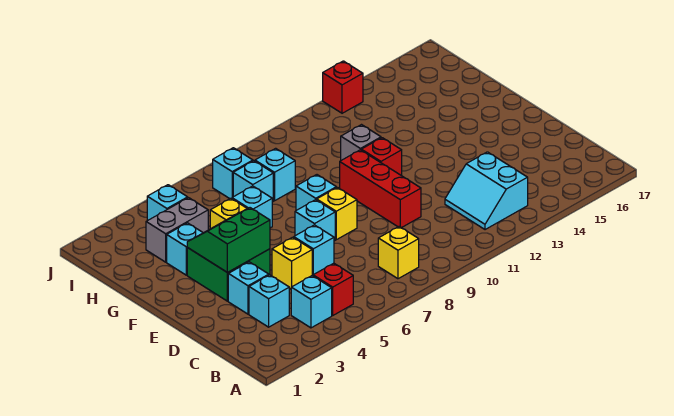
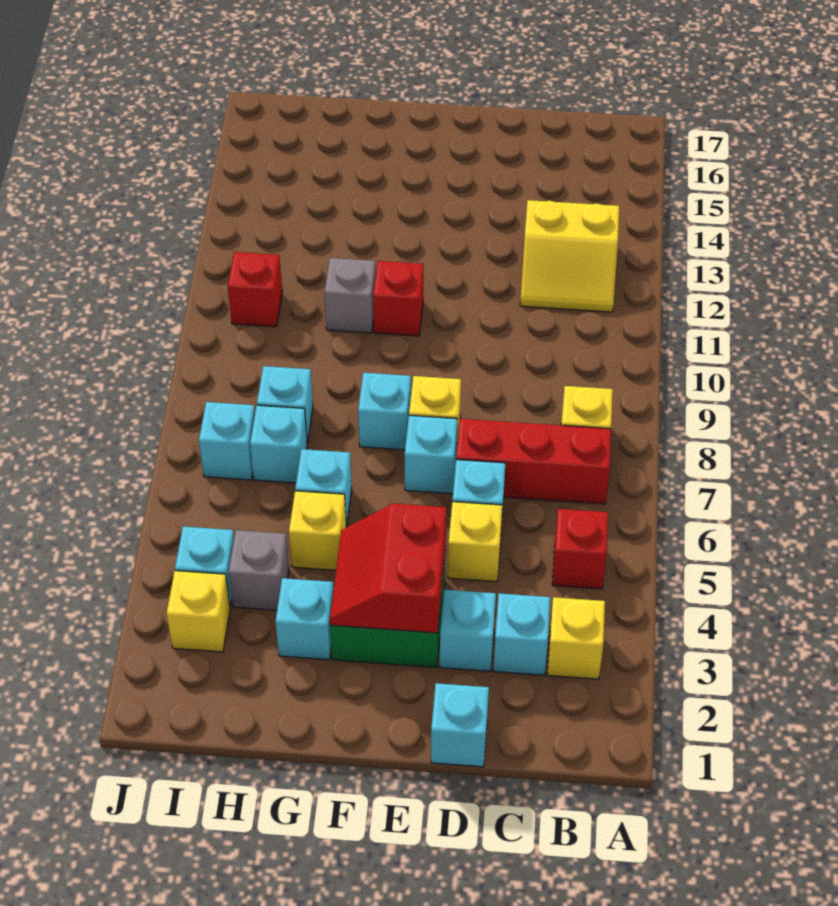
none -> yellow 1x1 brick [547,597,605,679]
cyan 1x1 brick [291,276,332,328] -> cyan 1x1 brick moved to [431,683,489,767]
cyan 2x2 slope [445,152,528,230] -> yellow 2x2 slope [520,200,619,312]
red 1x3 brick [340,150,421,228] -> red 1x3 brick moved to [456,419,611,504]
green 2x2 slope [187,208,270,273] -> red 2x2 slope [330,504,446,633]
grey 1x2 brick [146,198,208,262] -> grey 1x1 brick [229,530,289,610]
none -> yellow 1x1 brick [167,571,230,652]
red 1x1 brick [323,61,363,113] -> red 1x1 brick moved to [228,252,282,327]

